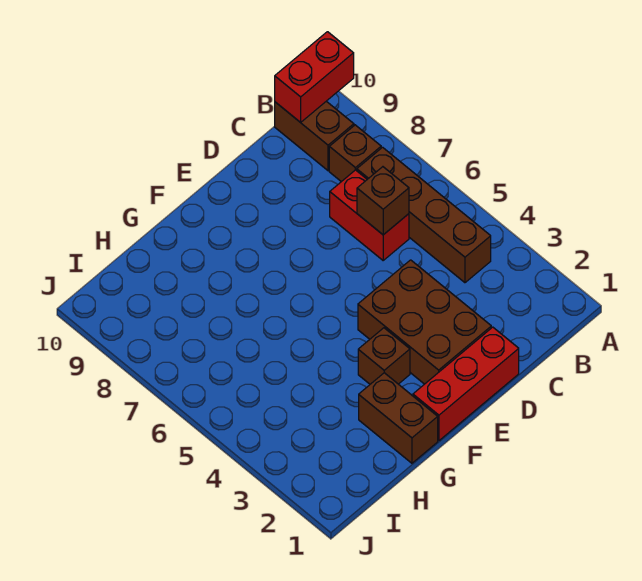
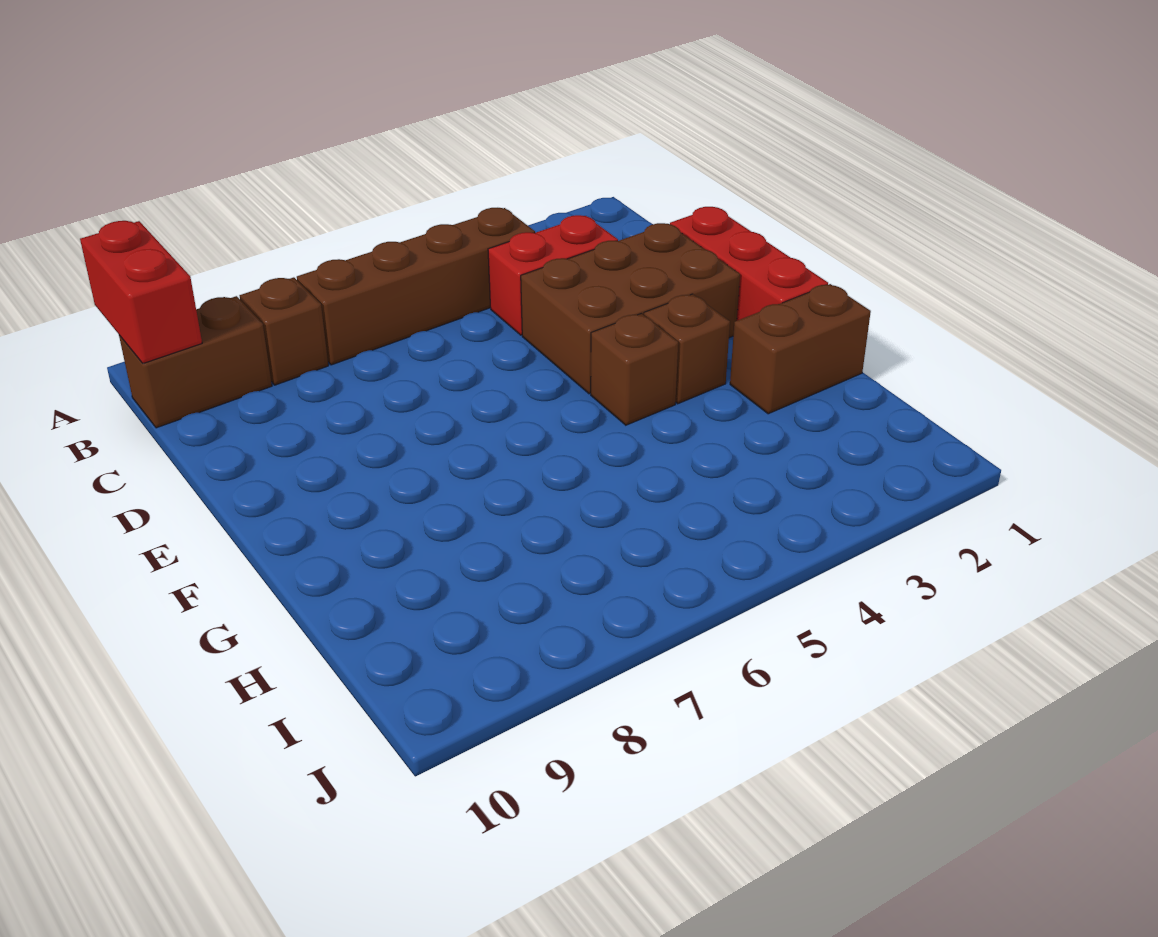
red 1x2 brick [330,170,409,260] -> red 1x2 brick moved to [488,215,618,335]
brown 1x1 brick [357,167,409,235] -> brown 1x1 brick moved to [591,313,678,425]

